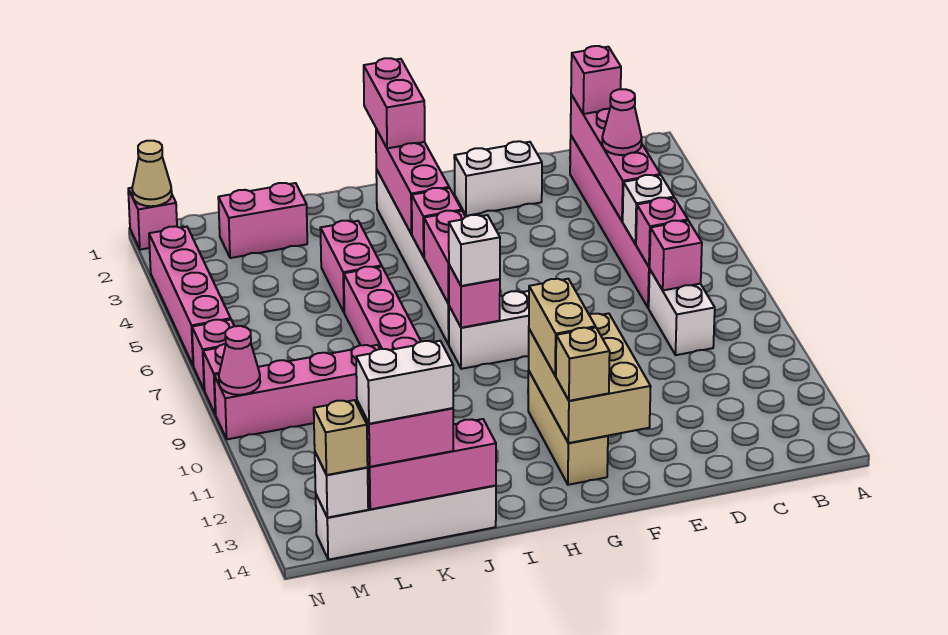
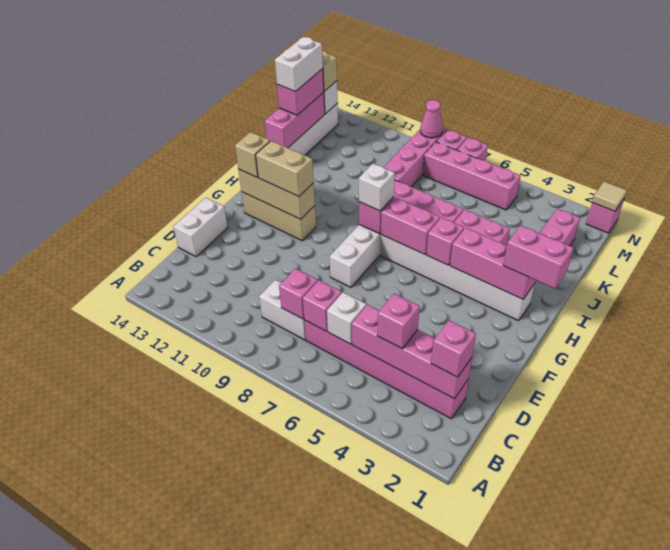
pink 1x1 cone [602,89,642,155] -> pink 1x1 brick [377,294,420,349]
white 1x2 brick [454,141,542,216] -> white 1x2 brick moved to [173,198,228,257]
tan 2x3 brick [529,313,651,443] -> tan 1x3 brick [238,169,315,219]
tan 1x1 cone [132,141,172,206] -> tan 1x1 tile [592,182,627,211]
pink 1x4 brick [149,226,231,366] -> pink 1x4 brick moved to [423,142,521,210]

